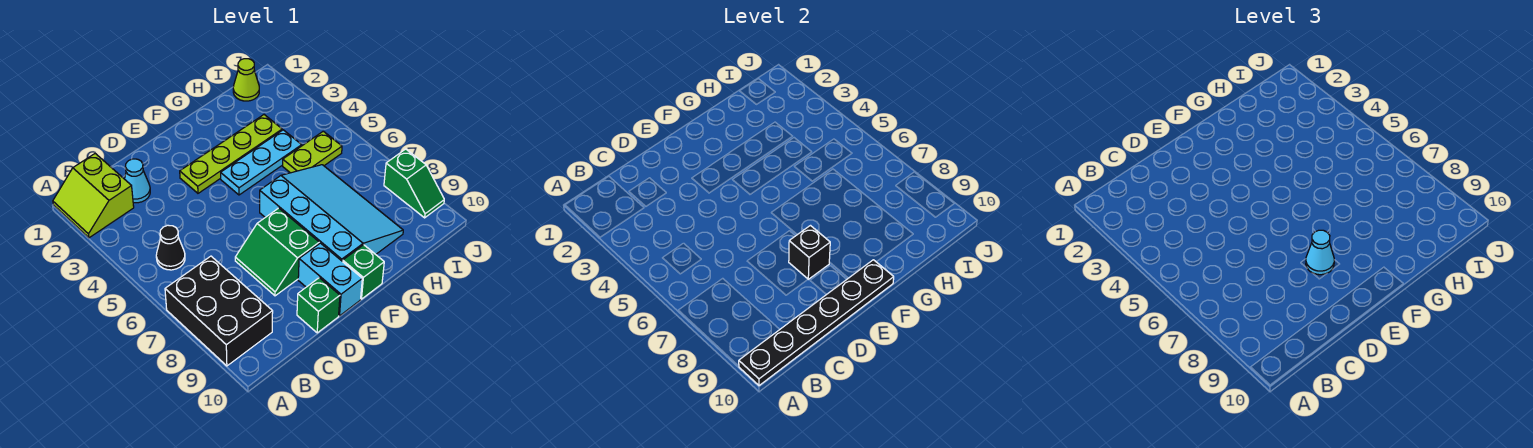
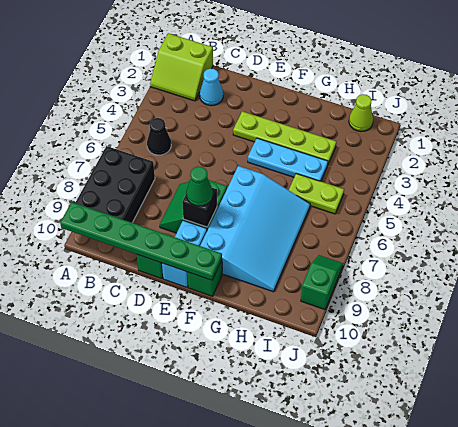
lime 2x2 slope [53,154,134,238] -> lime 2x2 slope turned to [150,33,213,101]
black 1x6 plate [739,260,894,386] -> green 1x6 plate [60,202,222,280]
cyan 1x1 cone [1306,230,1334,275] -> green 1x1 cone [186,167,213,206]
green 1x2 slope [384,149,444,218] -> green 1x2 slope turned to [301,255,343,310]

